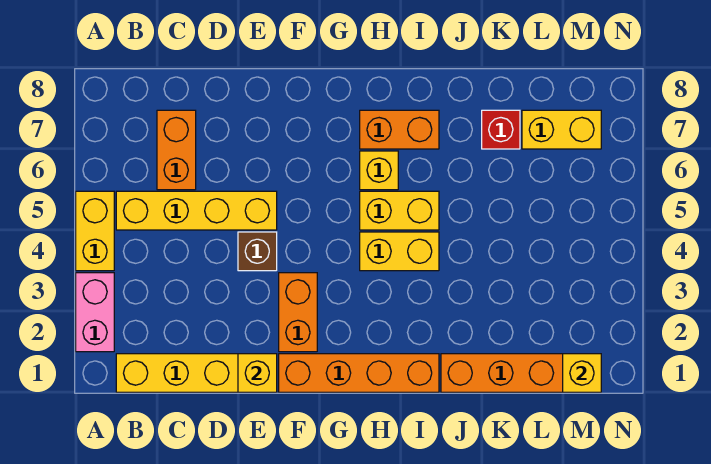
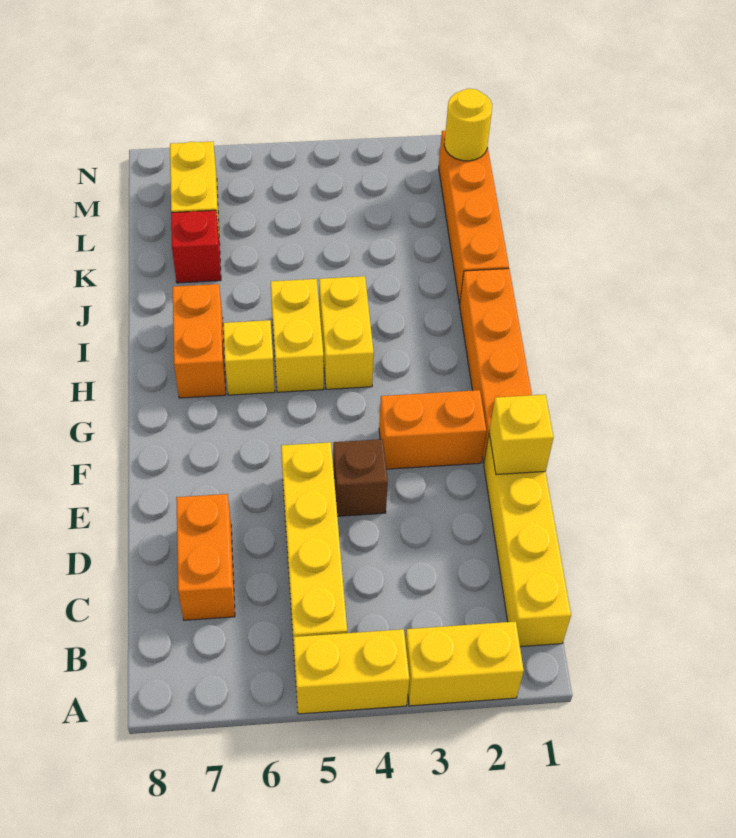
pink 1x2 brick [76,273,114,352] -> yellow 1x2 brick [405,621,524,706]
orange 1x2 brick [157,110,196,190] -> orange 1x2 brick turned to [176,494,235,620]
yellow 1x1 brick [563,354,601,392] -> yellow 1x1 round brick [444,88,492,161]

